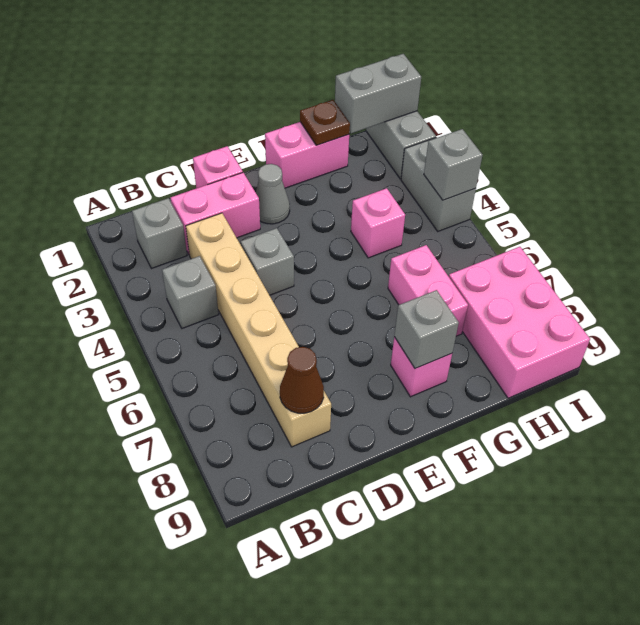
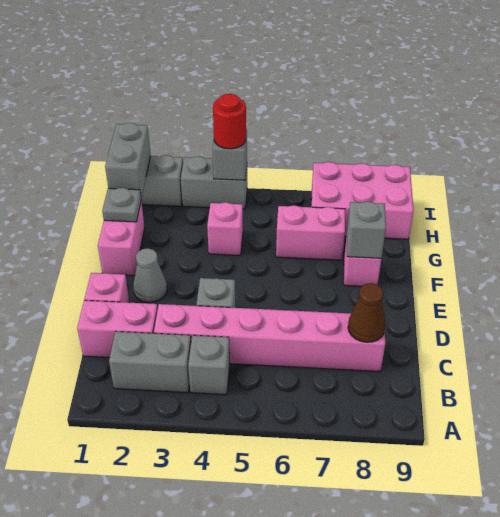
grey 1x1 brick [132,198,187,269] -> grey 1x2 brick [109,331,191,393]
pink 1x2 brick [171,173,260,254] -> pink 1x2 brick turned to [77,300,158,358]
tan 1x6 brick [186,213,331,447] -> pink 1x6 brick [154,304,385,371]
brown 1x1 plate [300,100,350,145] -> grey 1x1 plate [102,188,141,222]
none -> red 1x1 round brick [213,94,246,149]

